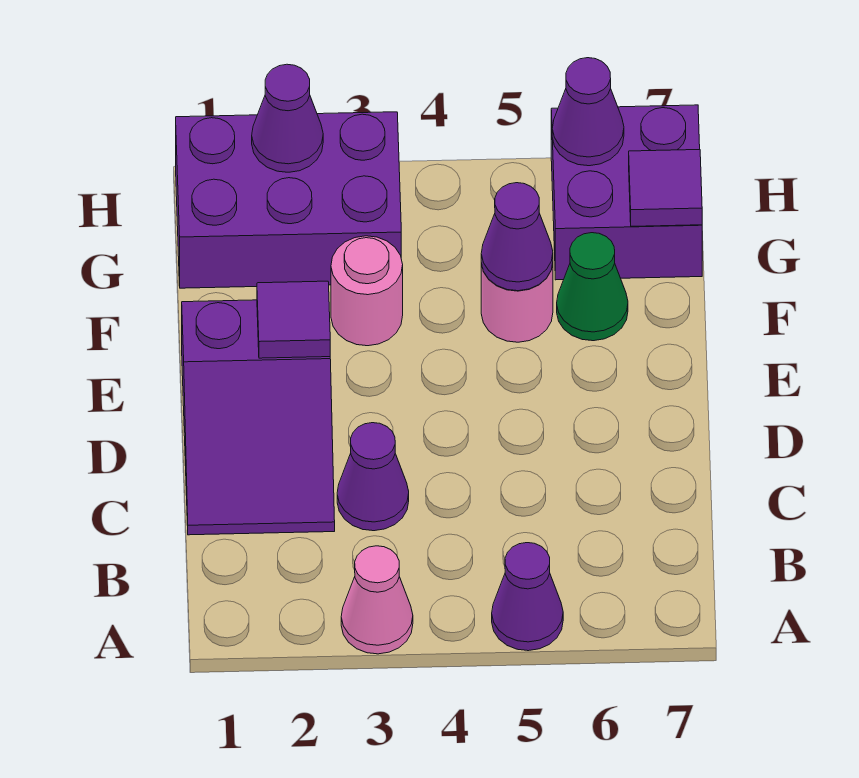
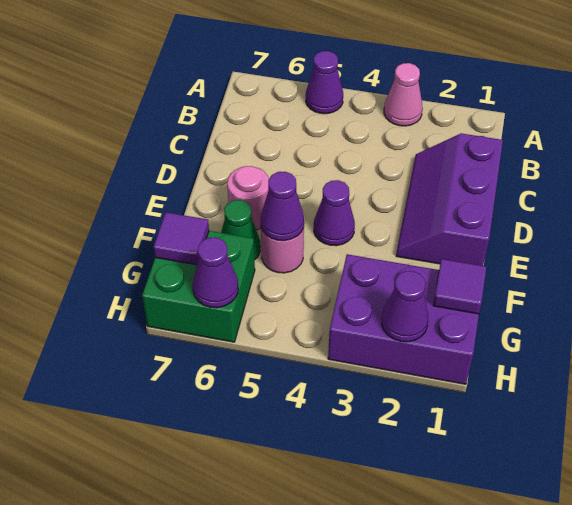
purple 2x3 slope [182,300,335,535] -> purple 2x3 slope turned to [396,133,503,266]
purple 1x1 cone [337,423,409,531] -> purple 1x1 cone moved to [314,180,355,246]
purple 1x1 tile [257,281,330,358] -> purple 1x1 tile moved to [433,259,486,314]
pink 1x1 round brick [331,236,403,346] -> pink 1x1 round brick moved to [227,166,269,230]
purple 2x2 brick [551,105,702,280] -> green 2x2 brick [142,231,255,342]

